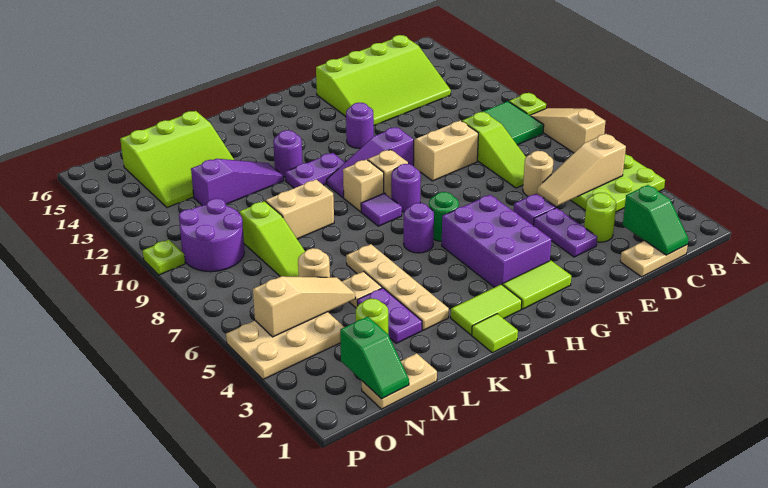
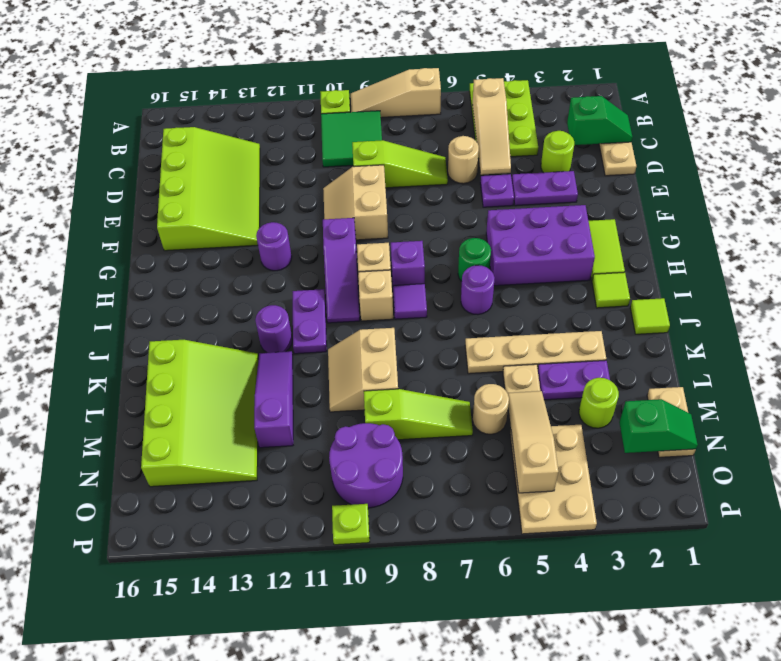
purple 1x1 round brick [391,164,421,212] -> purple 1x1 brick [391,241,425,285]
lime 1x2 tile [451,284,522,335] -> lime 1x1 tile [592,272,630,308]
lime 3x3 slope [120,111,234,207] -> lime 3x4 slope [141,340,258,487]

